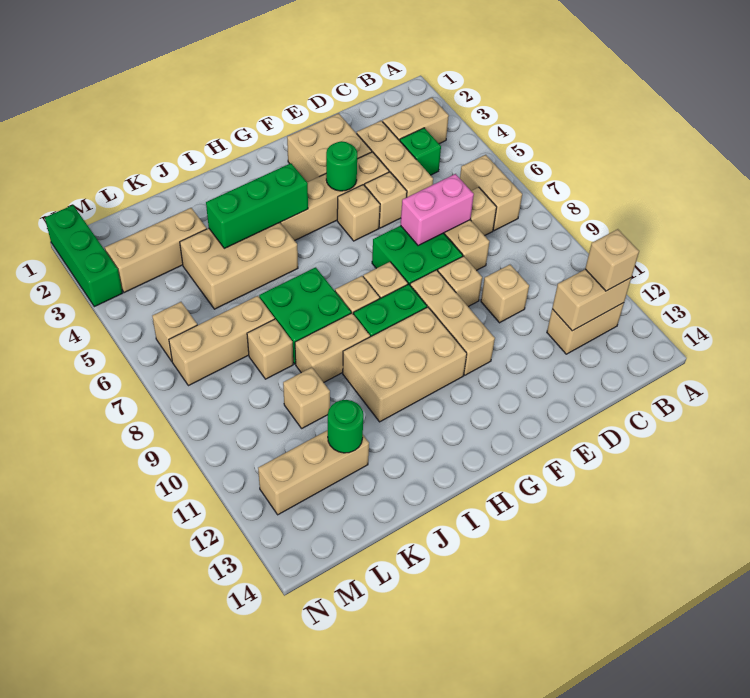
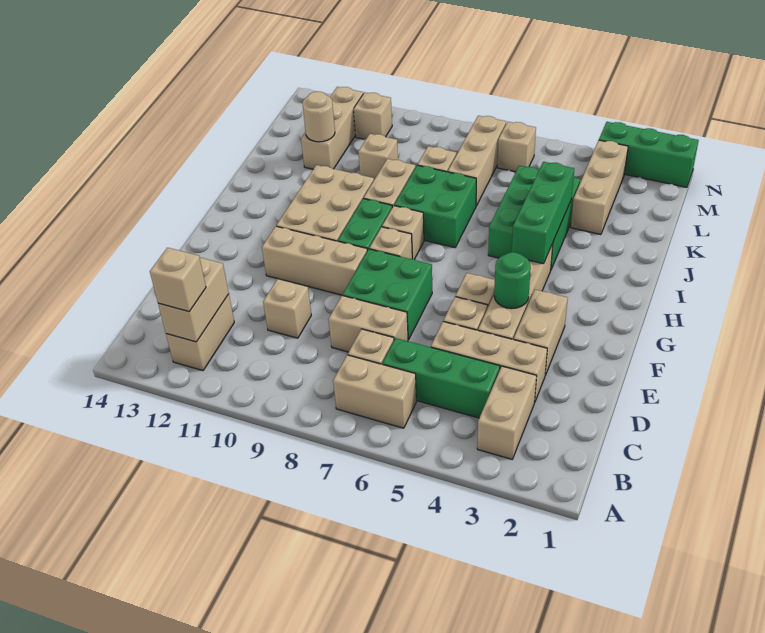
green 1x1 brick [400,128,441,175] -> green 1x3 brick [383,338,500,418]
pink 1x2 brick [401,174,474,246] -> none
tan 2x2 brick [287,113,372,182] -> tan 1x2 brick [514,290,568,375]
tan 1x1 brick [438,256,482,307] -> tan 1x1 brick moved to [354,92,392,139]
tan 2x3 brick [180,223,298,309] -> green 2x3 brick [488,166,580,269]
green 1x1 round brick [328,400,363,453] -> tan 1x1 round brick [302,92,335,142]

